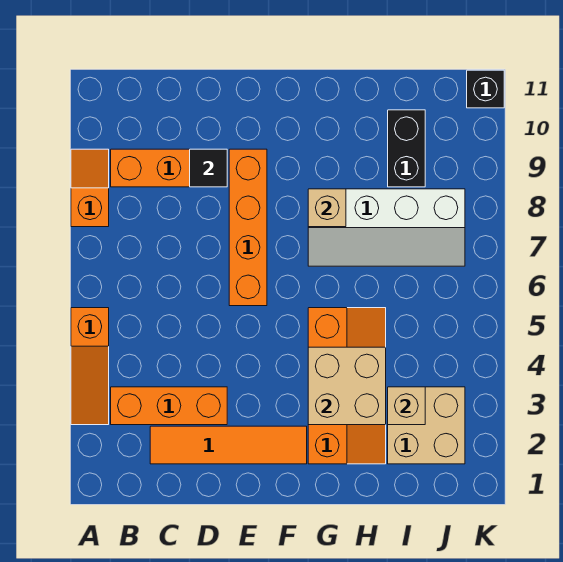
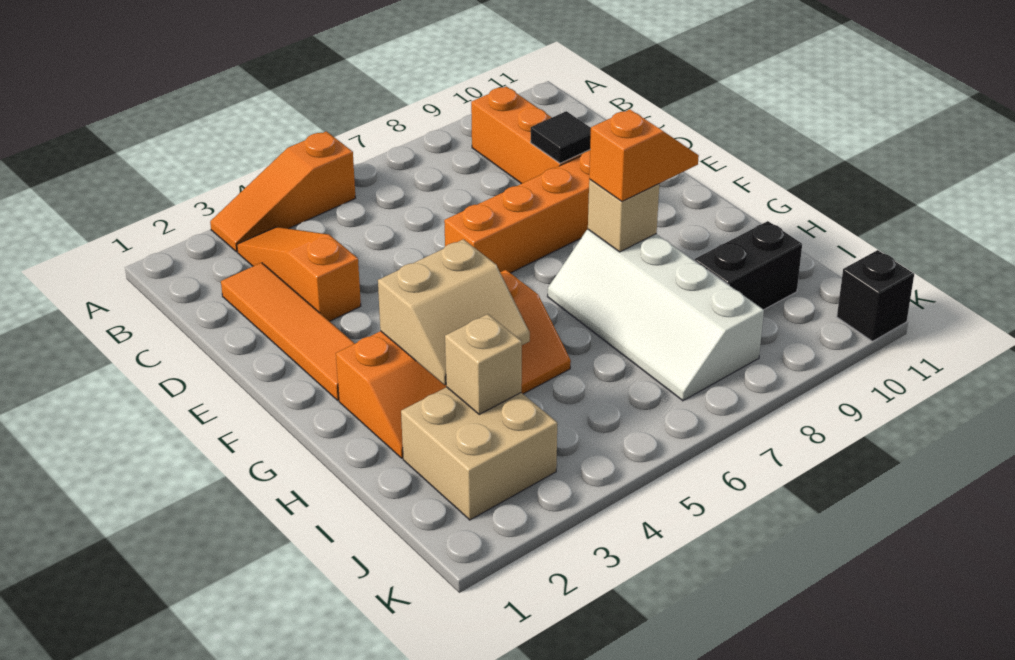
orange 1x2 slope [71,149,109,227] -> orange 1x2 slope moved to [589,109,699,201]
orange 1x3 brick [111,387,227,425] -> orange 1x3 slope [237,227,361,321]
tan 2x2 brick [308,347,386,425] -> tan 2x2 slope [378,239,530,385]

